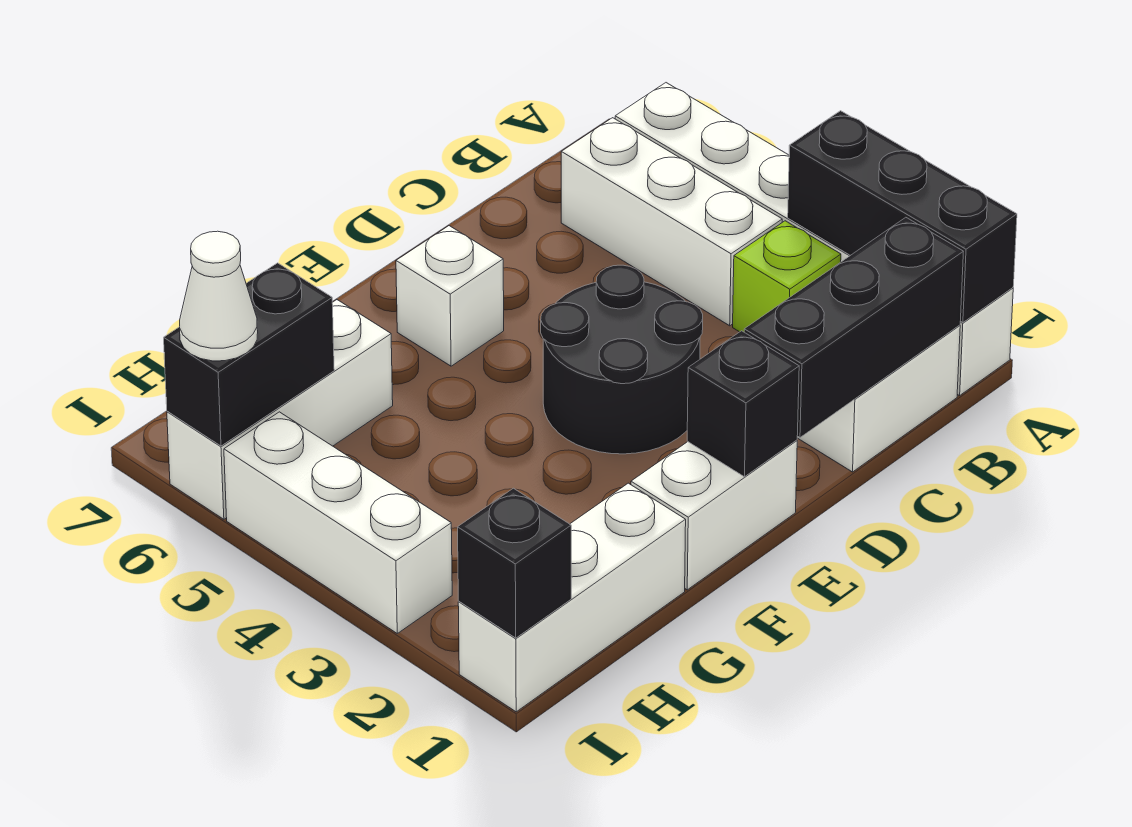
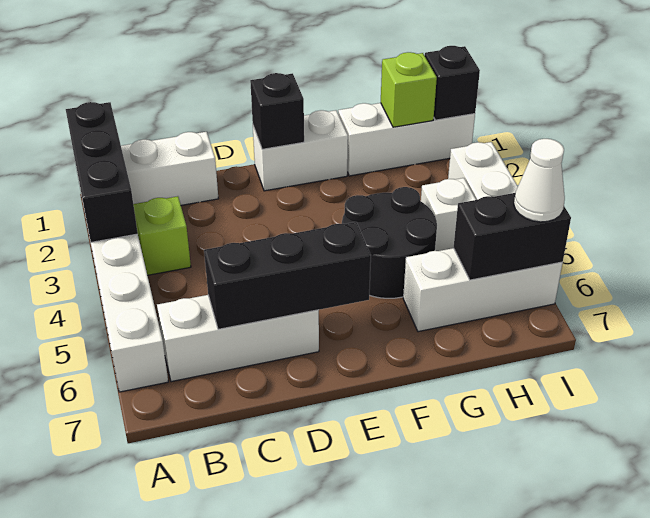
black 1x3 brick [744,217,963,437] -> black 1x3 brick moved to [204,222,371,329]
white 1x3 brick [561,118,782,326] -> white 1x3 brick turned to [157,295,319,382]
black 2x2 round brick [541,265,703,454] -> black 2x2 round brick moved to [342,187,437,298]
white 1x1 brick [396,226,504,366] -> white 1x1 brick moved to [421,178,476,251]
none -> lime 1x1 brick [381,52,437,127]

